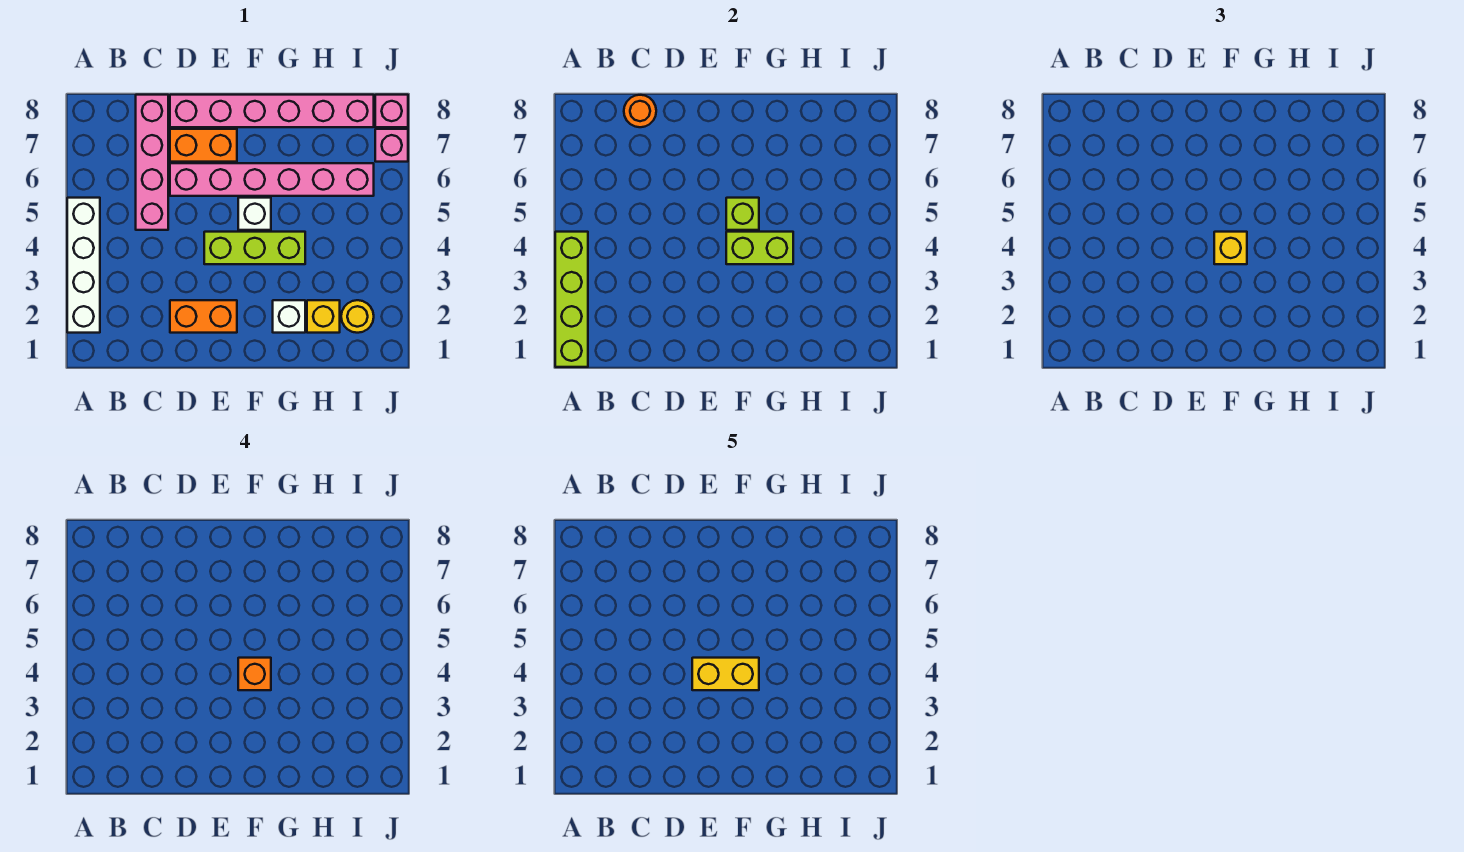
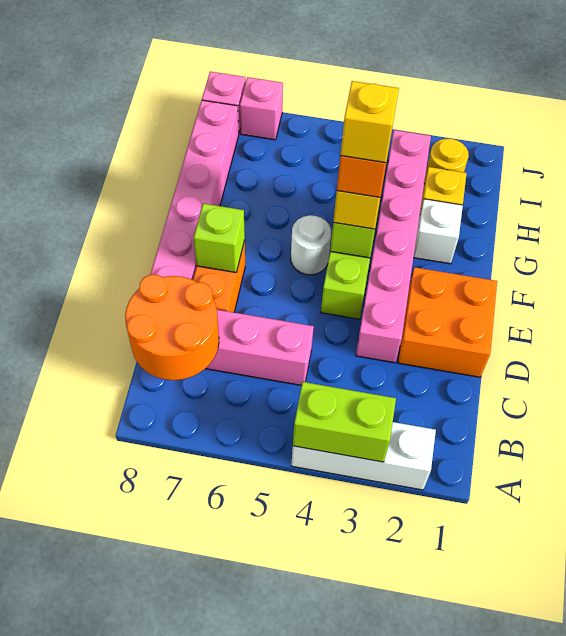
lime 1x4 brick [555,232,588,367] -> lime 1x2 brick [293,382,396,462]
white 1x4 brick [67,198,100,333] -> white 1x3 brick [291,422,436,490]
orange 1x1 round brick [624,95,656,127] -> orange 2x2 round brick [125,275,219,380]
orange 1x2 brick [170,300,237,333] -> orange 2x2 brick [398,267,497,377]
pink 1x6 brick [170,163,374,196] -> pink 1x6 brick moved to [356,130,431,363]
yellow 1x2 brick [692,658,759,690] -> yellow 1x1 brick [340,81,399,163]
white 1x1 brick [238,198,271,230] -> white 1x1 round brick [291,215,331,275]
lime 1x1 brick [726,198,759,230] -> lime 1x1 brick moved to [194,203,245,273]

